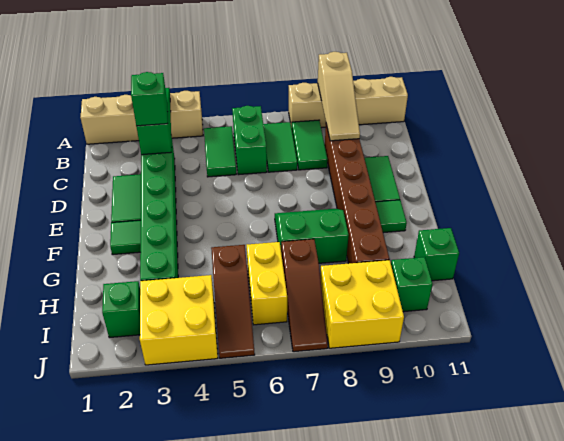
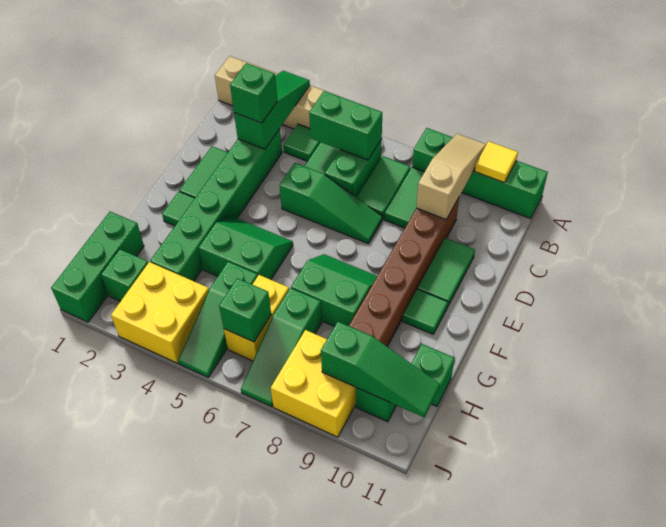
tan 1x4 brick [289,77,408,128] -> green 1x4 brick [412,128,548,219]
tan 1x3 slope [318,52,360,141] -> tan 1x3 slope turned to [416,134,486,219]
none -> yellow 1x1 tile [475,141,518,183]
none -> green 1x1 tile [284,124,320,161]
none -> green 1x2 brick [309,91,382,160]
none -> green 1x3 slope [280,163,382,244]
none -> green 2x2 slope [199,218,293,280]
none -> green 1x3 brick [51,212,144,322]
brown 1x3 slope [211,245,255,358] -> green 1x3 slope [178,262,258,377]
brown 1x3 slope [281,239,328,352] -> green 1x3 slope [241,288,322,407]
none -> green 1x1 brick [219,278,271,342]
none -> green 1x3 slope [321,322,440,417]

